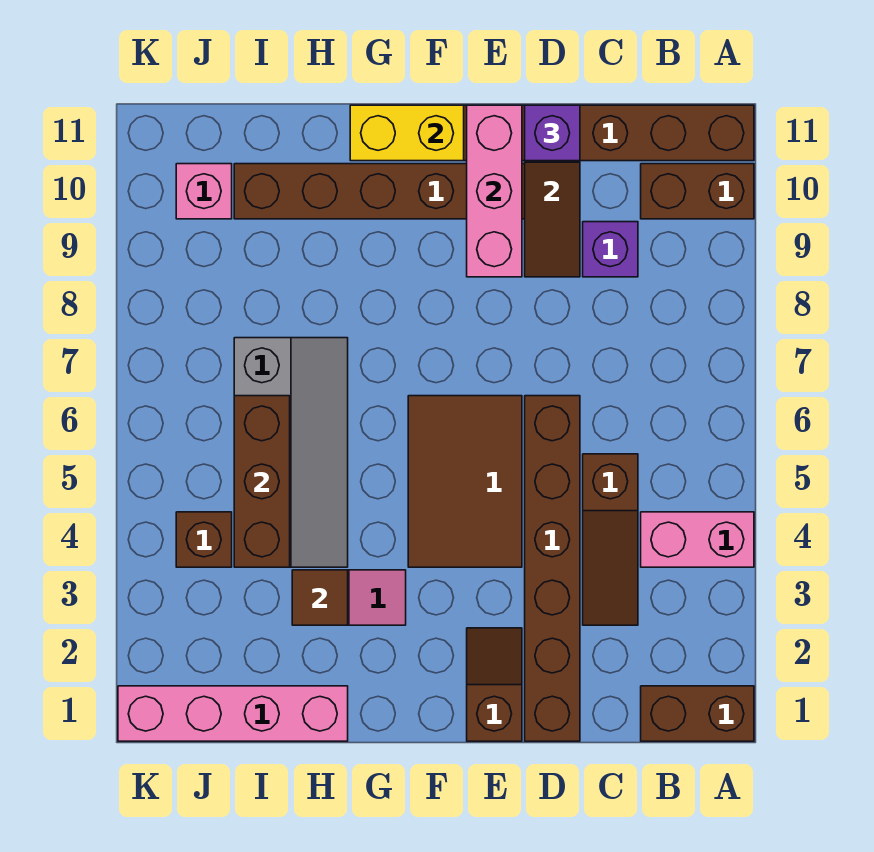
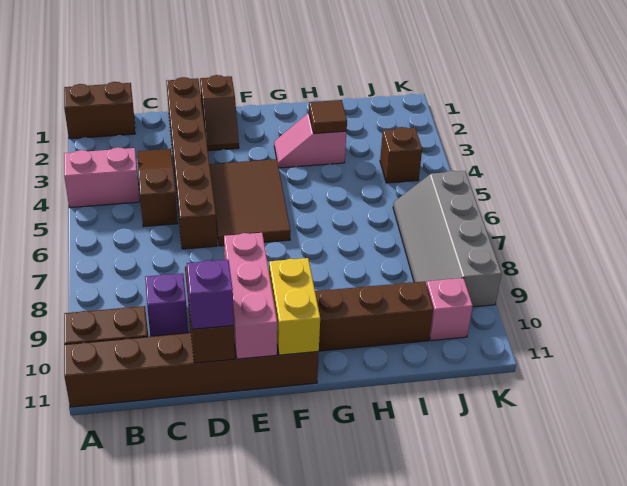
yellow 1x2 brick [350,105,464,161] -> yellow 1x2 brick turned to [269,258,320,355]
pink 1x4 brick [118,686,348,741] -> none
grey 2x4 slope [234,338,348,567] -> grey 2x4 slope moved to [393,171,502,307]
brown 1x3 brick [234,396,290,567] -> none

